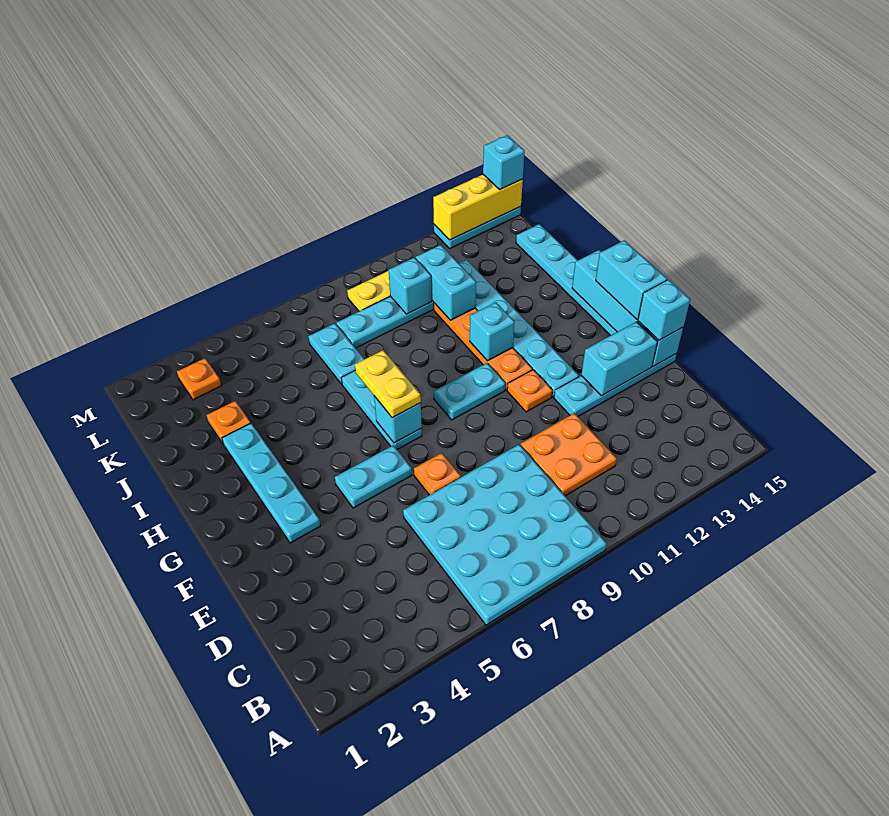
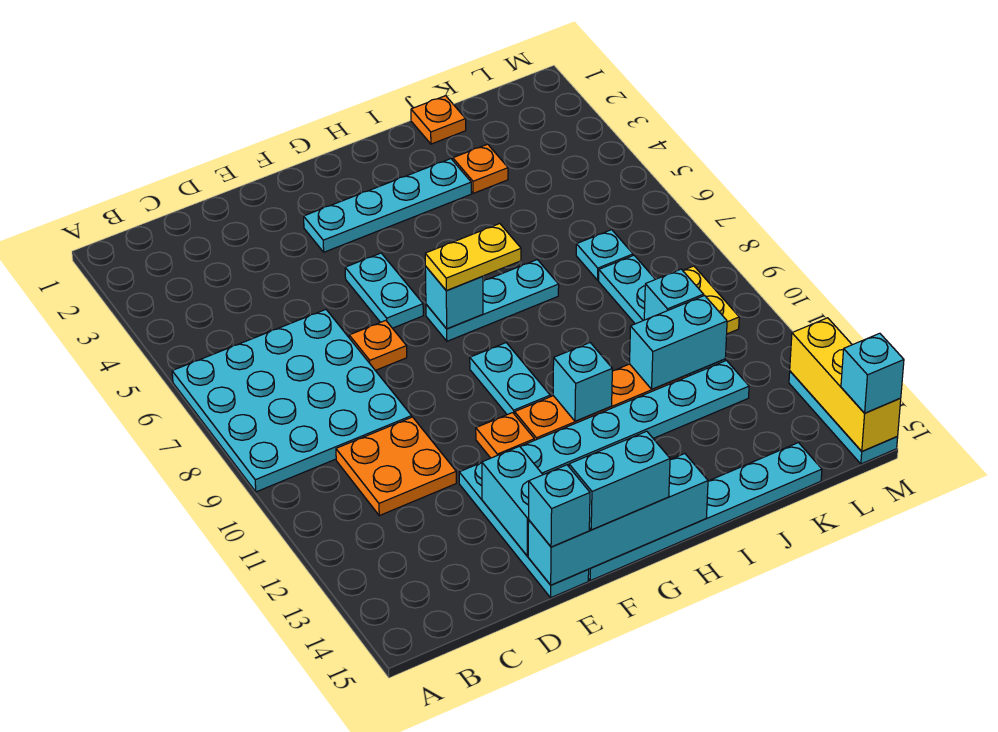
cyan 1x2 plate [309,323,364,384] -> cyan 1x1 plate [576,230,633,280]
orange 1x1 plate [177,358,221,400] -> orange 1x1 plate moved to [411,96,466,144]

